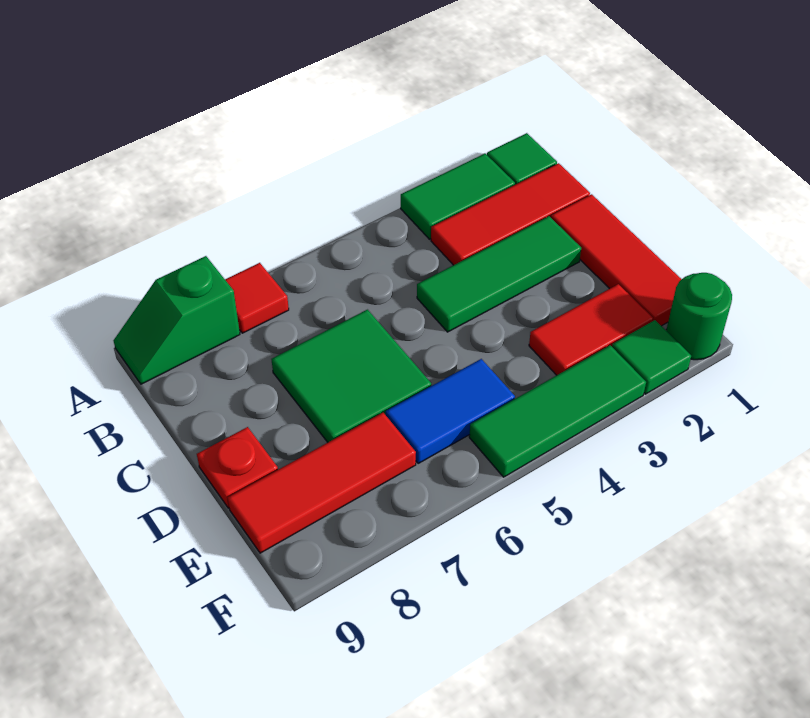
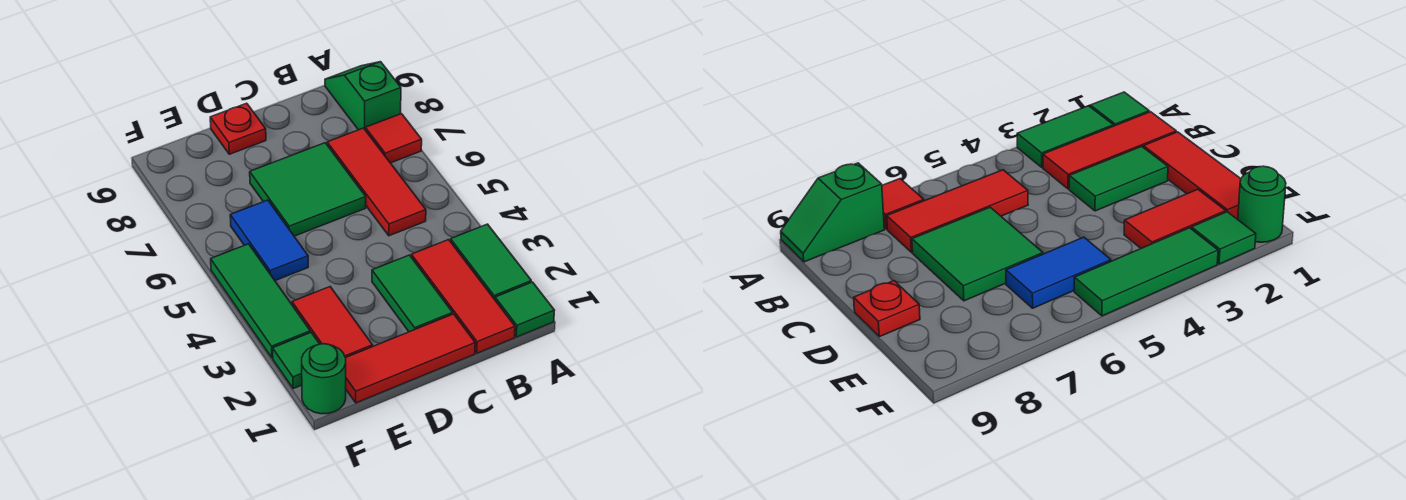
green 1x3 tile [417,216,581,332] -> green 1x2 tile [372,255,453,332]
red 1x3 tile [228,413,416,553] -> red 1x3 tile moved to [327,128,426,236]

